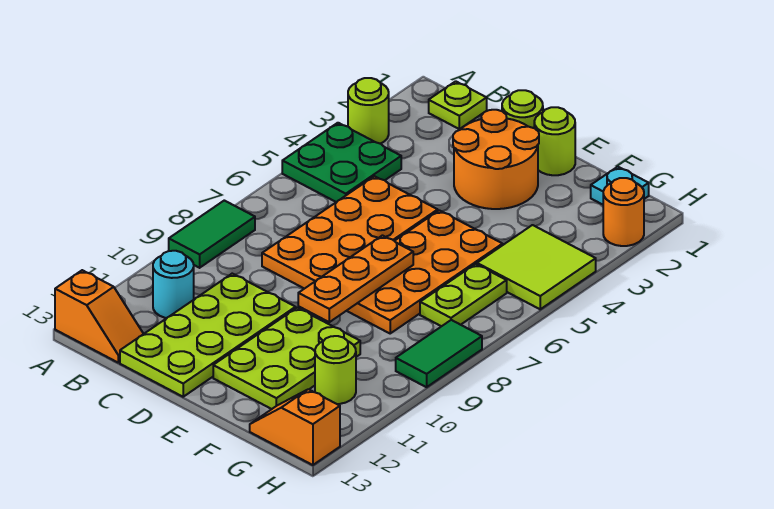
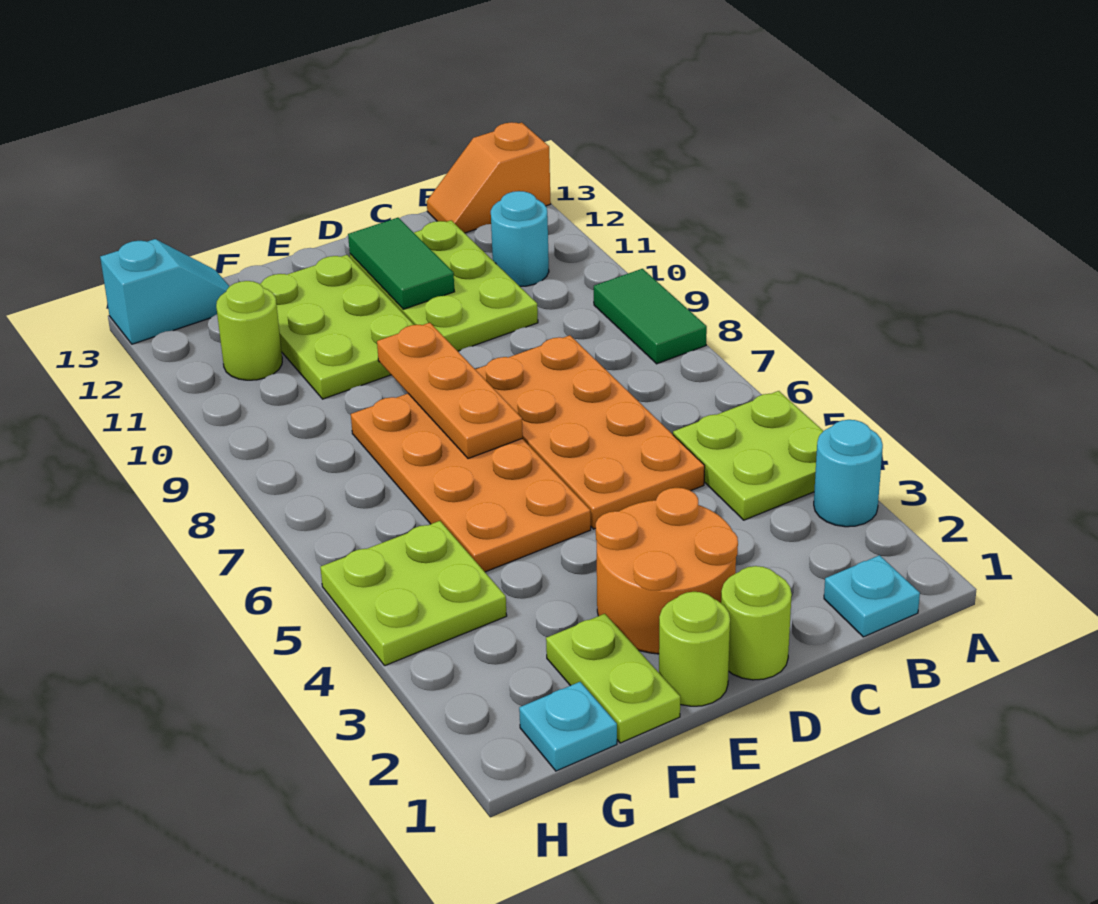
lime 1x1 round brick [348,78,389,144] -> cyan 1x1 round brick [814,420,883,527]
green 2x2 plate [282,123,401,202] -> lime 2x2 plate [673,391,823,520]
lime 1x1 plate [429,81,487,129] -> cyan 1x1 plate [824,555,920,637]
lime 2x4 plate [120,274,296,397] -> lime 2x3 plate [350,220,538,351]
lime 2x2 tile [477,225,596,309] -> lime 2x2 plate [320,521,507,666]
lime 1x2 plate [420,264,507,326] -> lime 1x2 plate moved to [546,614,680,743]
orange 1x2 slope [250,389,340,465] -> cyan 1x2 slope [100,239,229,344]
orange 1x1 round brick [603,178,644,246] -> none
green 1x2 tile [396,320,482,387] -> green 1x2 tile moved to [348,218,455,309]

